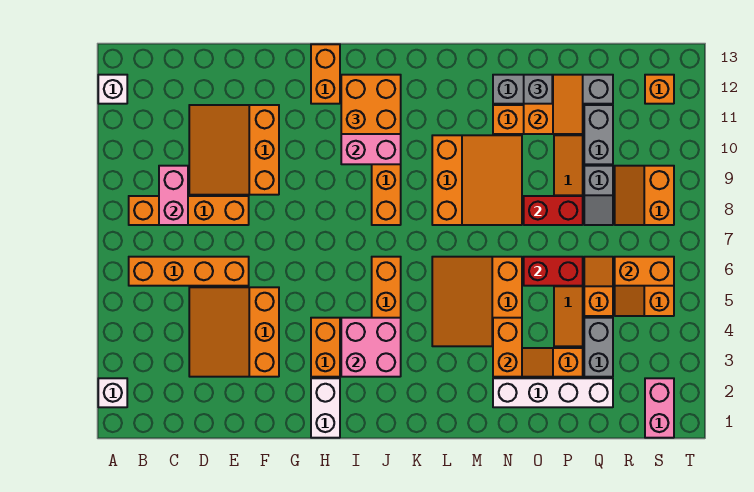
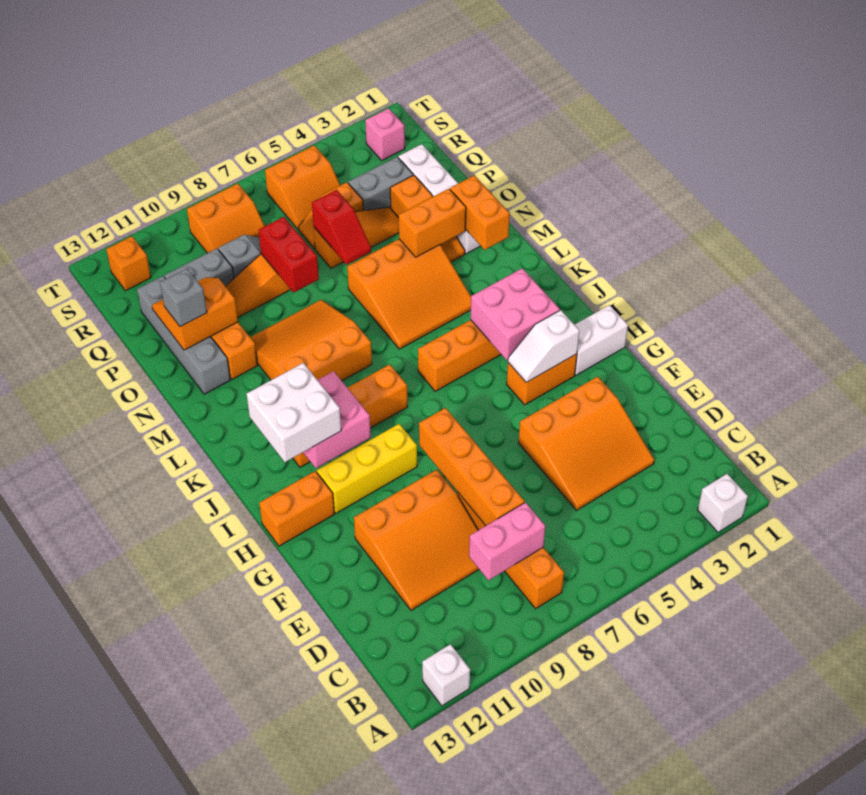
orange 1x4 brick [129,257,249,286] -> orange 1x4 brick moved to [419,408,525,526]
none -> white 1x2 slope [508,310,579,382]
none -> yellow 1x3 brick [317,424,417,513]
orange 2x2 brick [341,75,401,134] -> white 2x2 brick [247,363,341,462]
red 1x2 brick [524,257,583,286] -> red 1x2 slope [312,190,371,265]
orange 1x2 brick [615,257,674,286] -> orange 1x2 brick moved to [450,176,510,250]
pink 1x2 brick [645,378,674,438] -> pink 1x1 brick [365,108,405,160]

